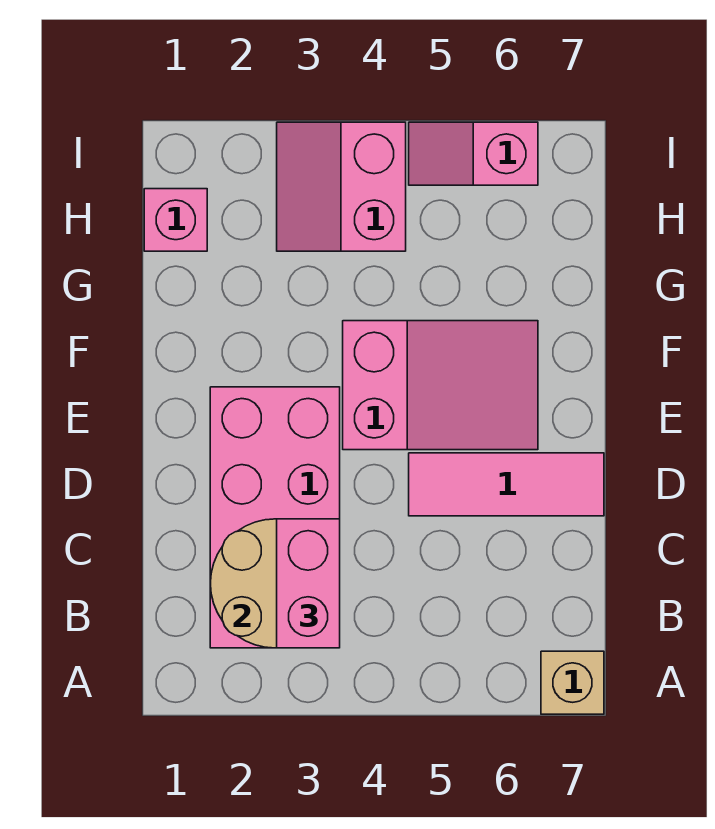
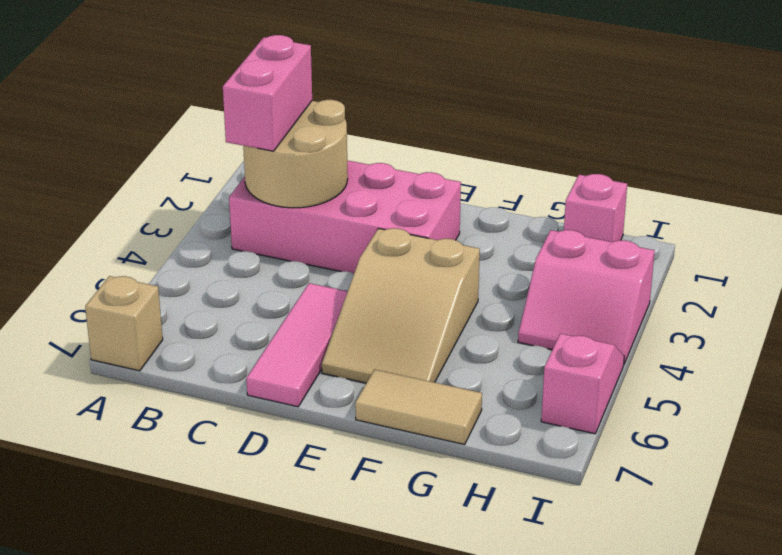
pink 1x2 brick [277,519,340,648] -> pink 1x2 brick turned to [223,35,312,151]
pink 2x3 slope [343,321,538,450] -> tan 2x3 slope [322,228,480,383]
none -> tan 1x2 tile [355,370,482,445]
pink 2x2 slope [277,122,406,251] -> pink 2x2 slope turned to [518,230,655,364]

